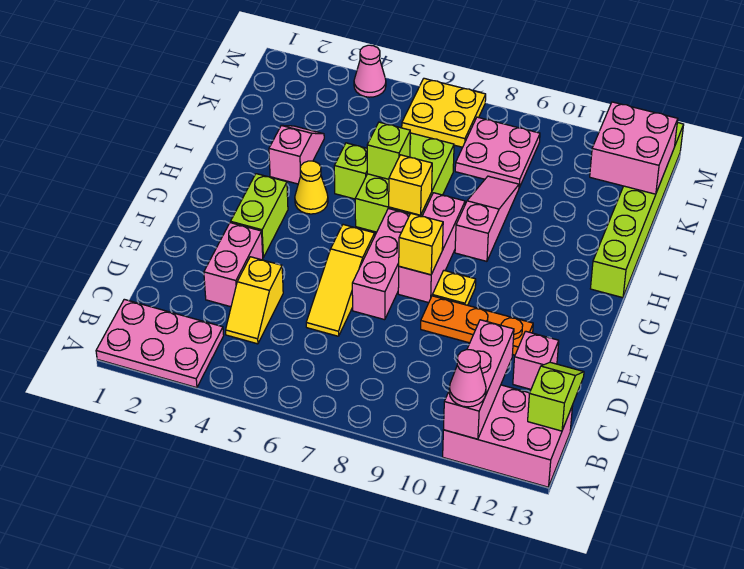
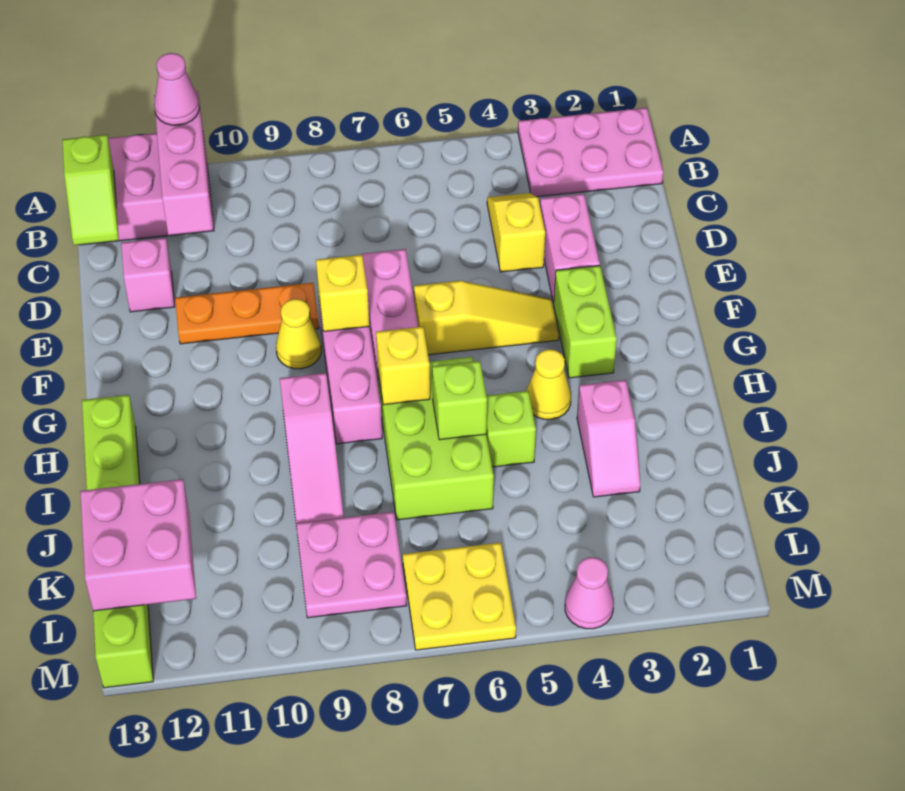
yellow 1x3 slope [306,225,375,336] -> yellow 1x3 slope turned to [414,281,559,355]
yellow 1x1 plate [432,271,476,305] -> yellow 1x1 cone [276,299,321,369]

